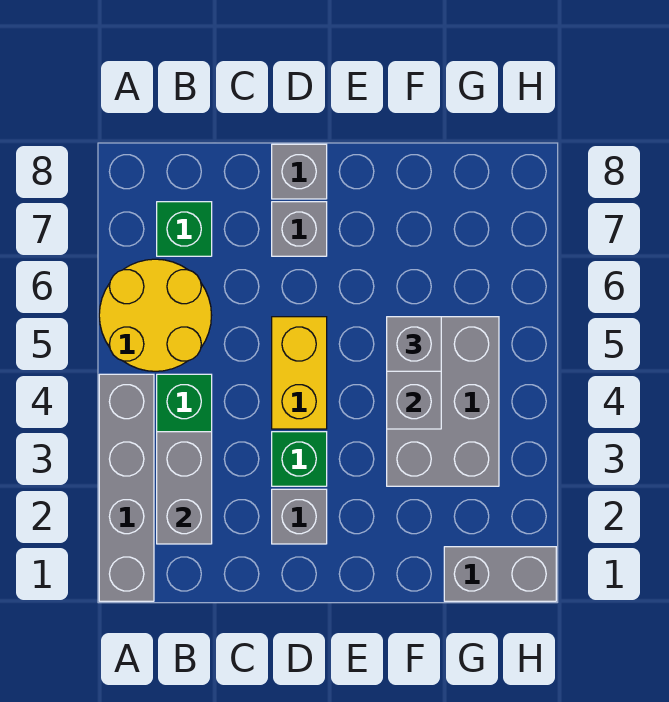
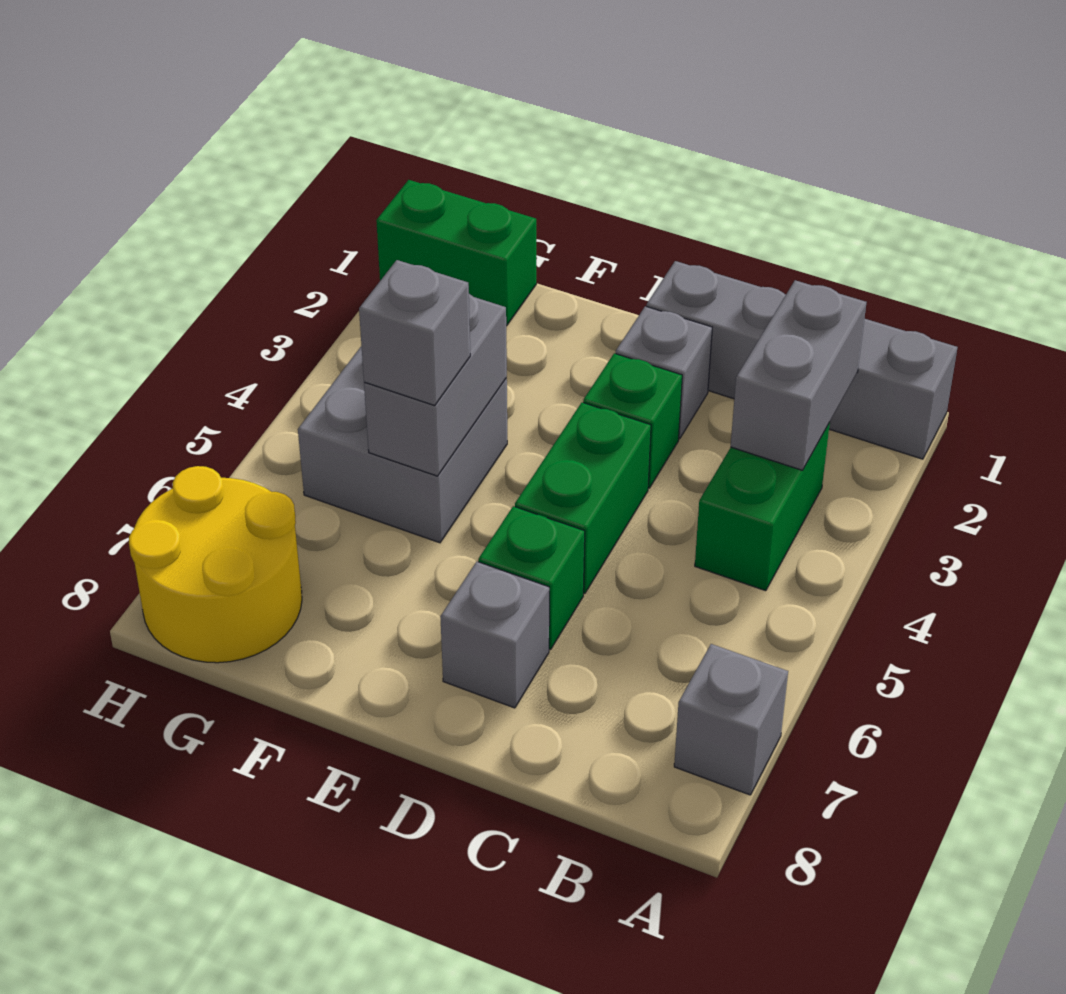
grey 1x4 brick [99,374,154,601] -> grey 1x4 brick turned to [647,261,957,459]
yellow 2x2 round brick [99,259,212,371] -> yellow 2x2 round brick moved to [129,466,302,663]
green 1x1 brick [157,202,212,256] -> green 1x1 brick moved to [478,506,585,650]
yellow 1x2 brick [272,317,327,429] -> green 1x2 brick [515,402,651,594]
grey 1x1 brick [272,144,327,199] -> grey 1x1 brick moved to [674,644,788,795]
grey 2x3 brick [387,317,499,486] -> grey 2x2 brick [298,346,507,543]
grey 1x2 brick [444,547,556,601] -> green 1x2 brick [376,180,536,326]

